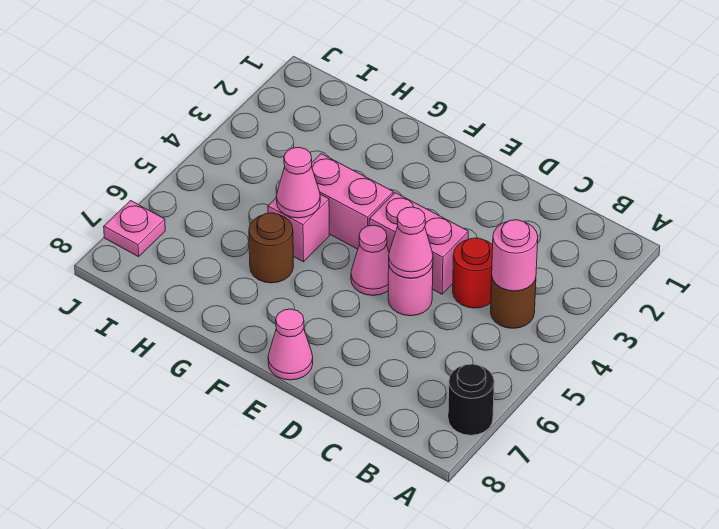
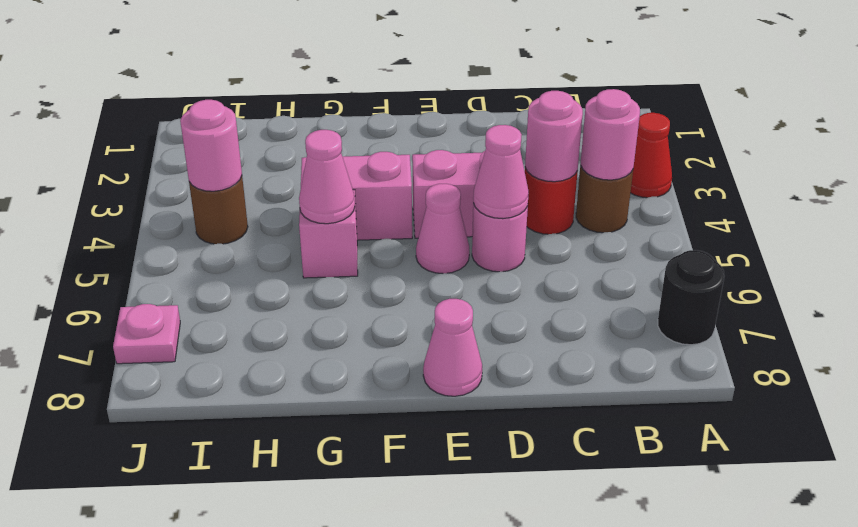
none -> red 1x1 cone [630,113,672,198]
none -> pink 1x1 round brick [525,91,583,182]
brown 1x1 round brick [249,213,294,283] -> brown 1x1 round brick moved to [189,176,248,244]
none -> pink 1x1 round brick [180,100,242,191]

